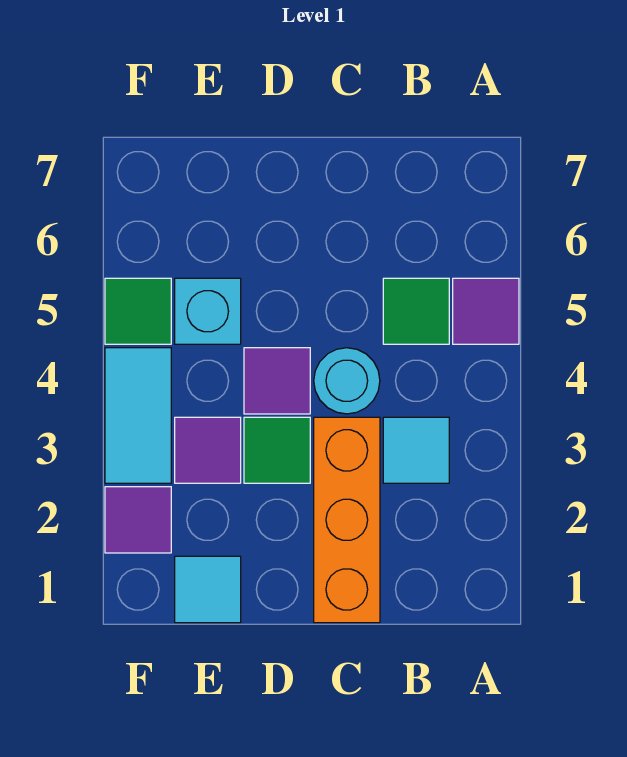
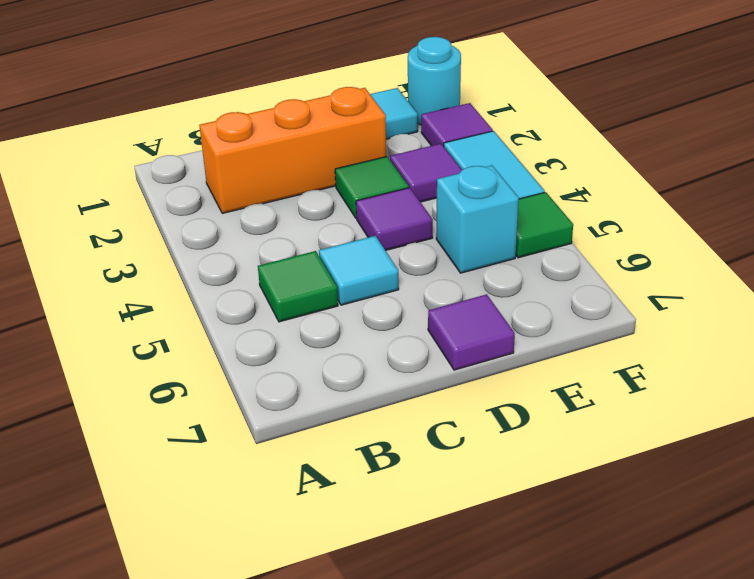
purple 1x1 tile [453,278,519,344] -> purple 1x1 tile moved to [428,294,515,370]
cyan 1x1 tile [383,417,449,483] -> cyan 1x1 tile moved to [319,236,399,305]
orange 1x3 brick [314,417,380,623] -> orange 1x3 brick turned to [199,87,386,213]
cyan 1x1 round brick [314,348,380,414] -> cyan 1x1 round brick moved to [408,37,461,125]

